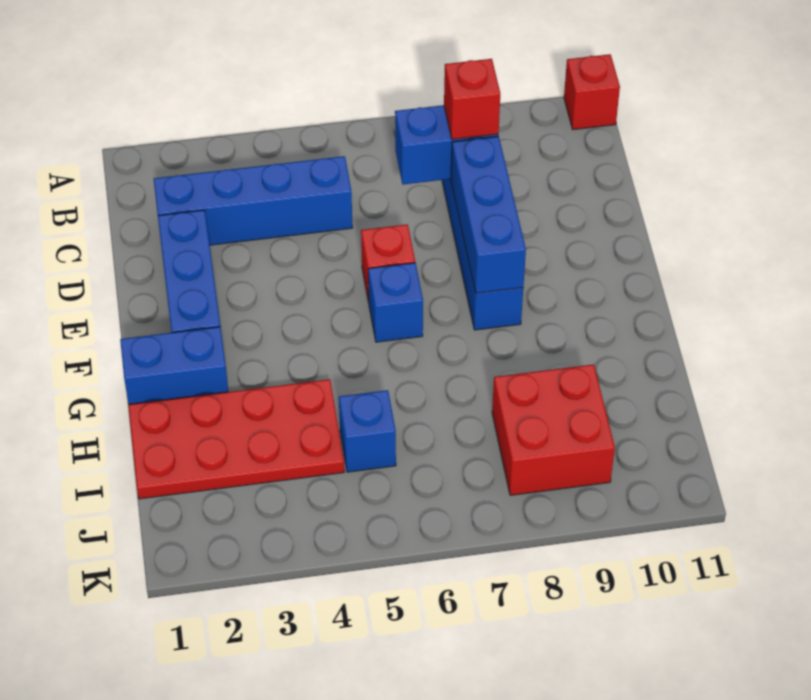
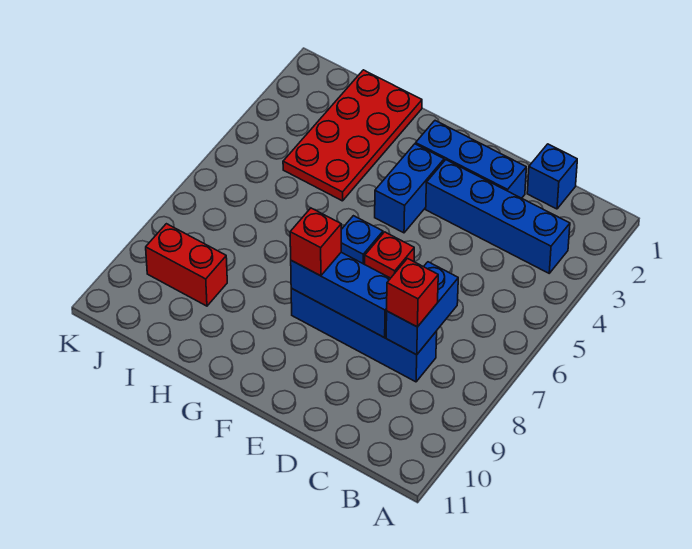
red 1x1 brick [564,54,620,130] -> red 1x1 brick moved to [290,208,341,276]
blue 1x4 brick [154,156,353,245] -> blue 1x4 brick turned to [426,160,570,273]
blue 1x2 brick [120,327,228,404] -> blue 1x2 brick moved to [375,144,444,233]
blue 1x1 brick [339,390,396,472] -> blue 1x1 brick moved to [527,144,577,209]
red 2x2 brick [492,364,615,495] -> red 1x2 brick [146,224,227,306]

